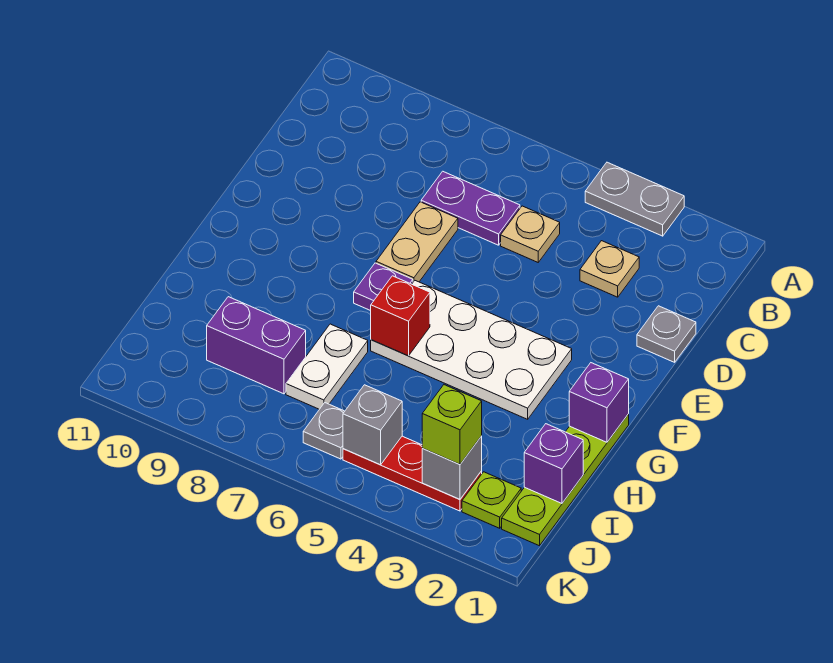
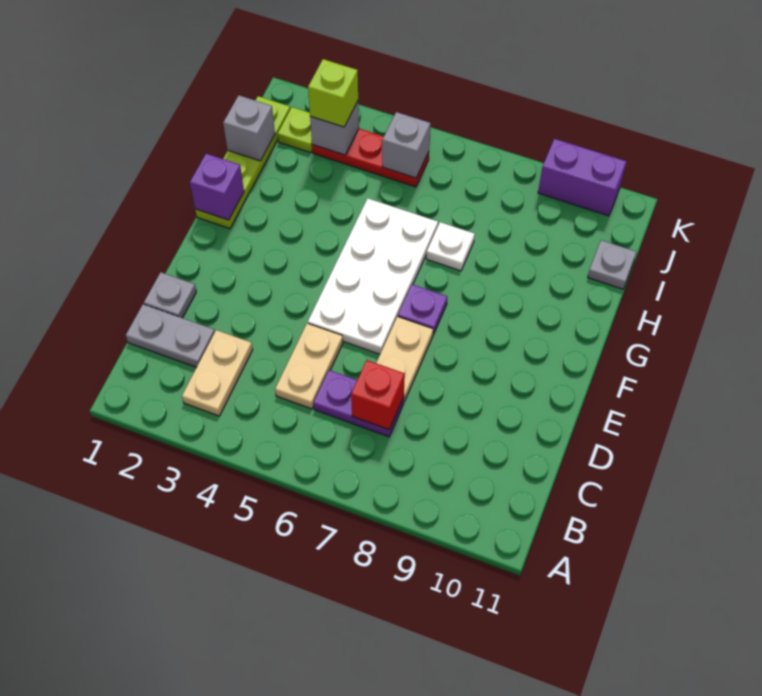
grey 1x2 plate [585,162,684,236] -> grey 1x2 plate moved to [126,304,215,367]
tan 1x1 plate [580,241,639,297] -> tan 1x2 plate [182,330,253,416]
tan 1x1 plate [501,206,560,262] -> tan 1x2 plate [275,323,343,409]
white 2x4 plate [371,281,572,419] -> white 2x4 plate turned to [308,198,438,354]
red 1x1 brick [371,276,430,356] -> red 1x1 brick moved to [351,360,405,430]
white 1x2 plate [286,324,368,409] -> white 1x1 plate [426,222,475,271]
purple 1x1 brick [524,424,583,503] -> grey 1x1 brick [223,95,275,161]
purple 1x2 brick [207,297,306,394] -> purple 1x2 brick moved to [538,139,627,216]
grey 1x1 plate [303,403,345,459] -> grey 1x1 plate moved to [588,240,636,289]

